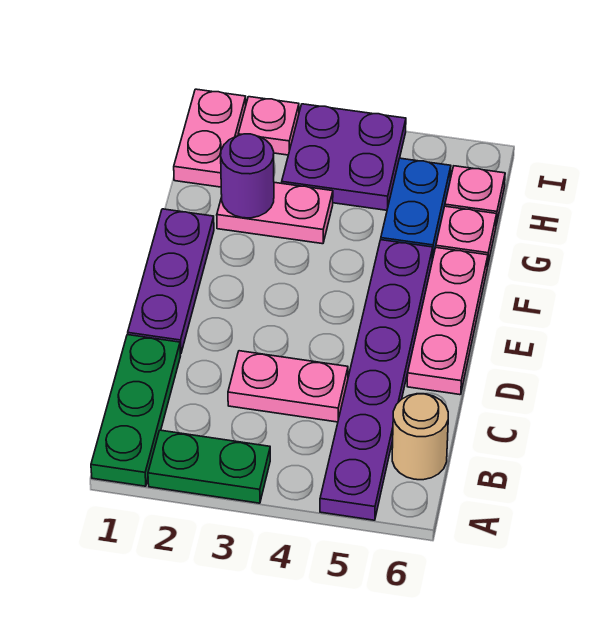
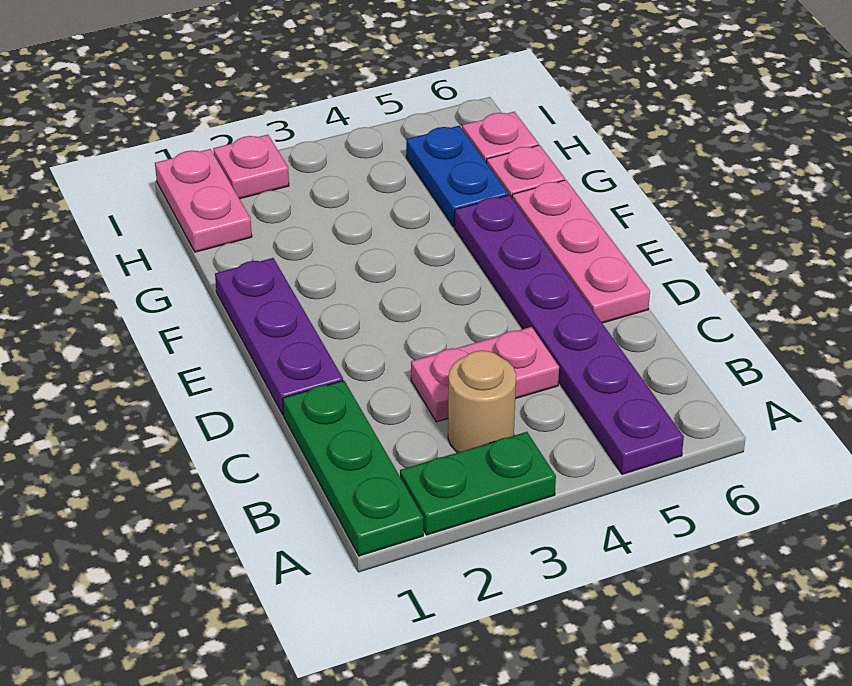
tan 1x1 round brick [392,394,448,480] -> tan 1x1 round brick moved to [448,351,516,453]
pink 1x2 plate [217,182,333,244] -> none
purple 1x1 round brick [221,134,274,218] -> none
purple 2x2 plate [282,104,406,210] -> none

